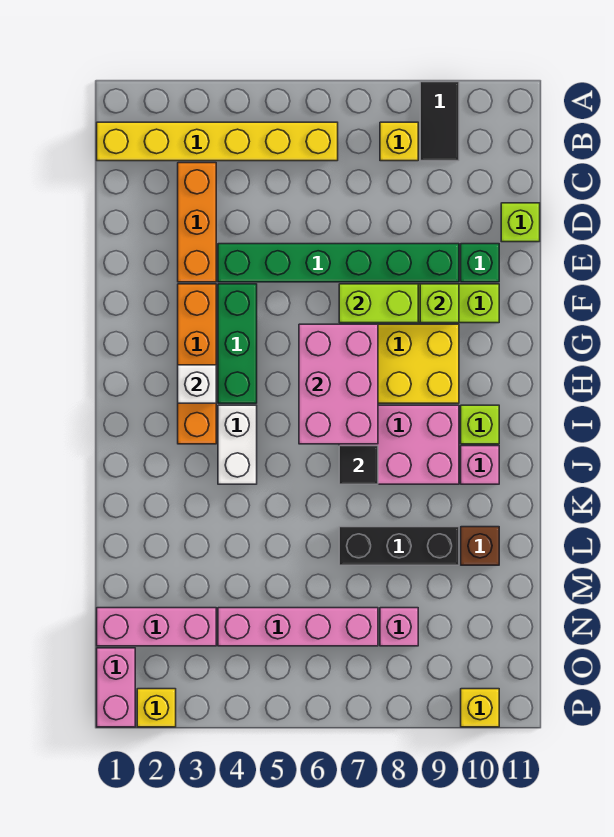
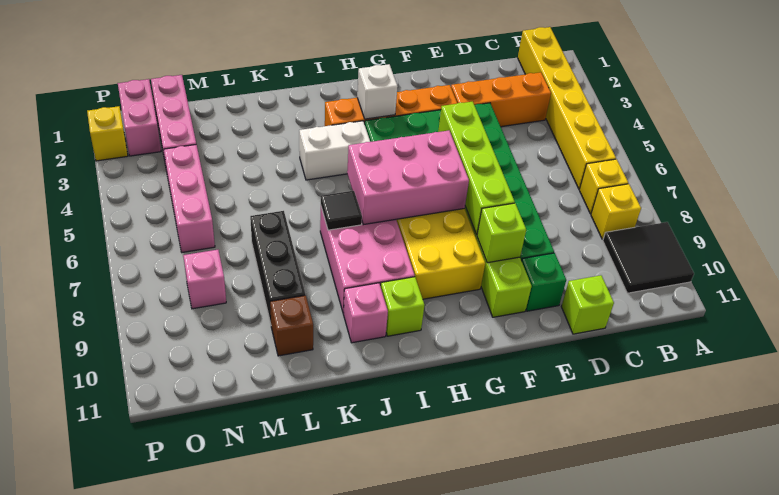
black 1x2 tile [420,82,459,161] -> black 2x2 tile [603,222,694,293]
lime 1x2 brick [339,284,418,323] -> lime 1x4 brick [438,101,515,235]
pink 1x4 brick [218,608,378,646] -> pink 1x3 brick [164,144,215,252]
pink 1x2 brick [97,648,135,727] -> pink 1x2 brick turned to [118,79,161,156]
yellow 1x1 brick [461,689,499,727] -> yellow 1x1 brick moved to [579,159,628,214]

